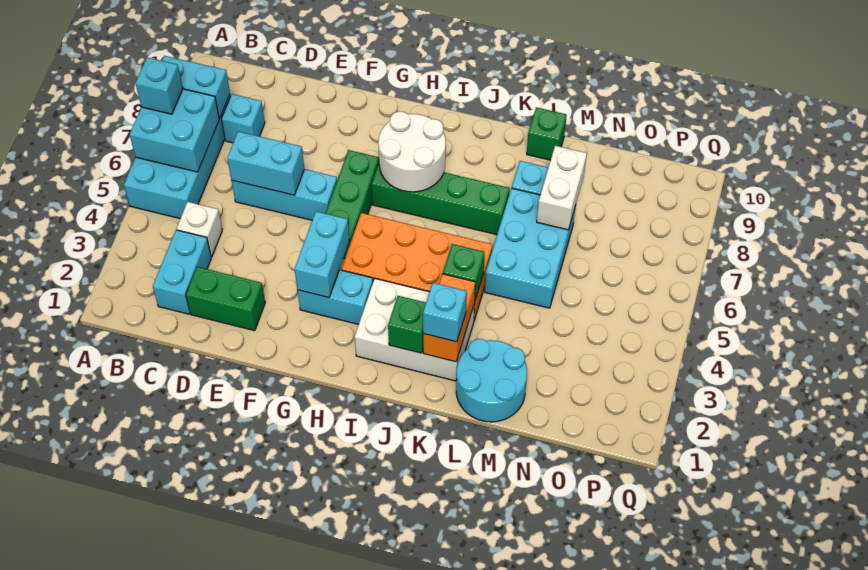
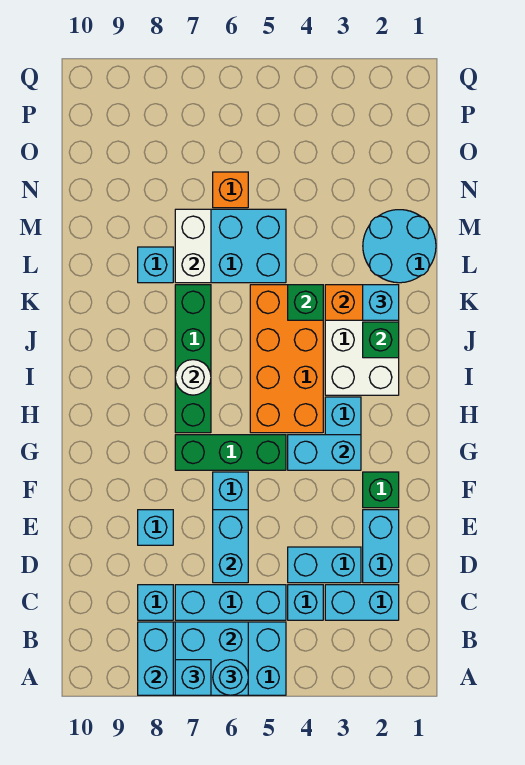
none -> cyan 1x1 round brick [213,660,248,695]
white 1x1 brick [176,202,222,257] -> cyan 1x1 brick [288,585,323,620]
none -> cyan 1x3 brick [175,585,286,620]
green 1x2 brick [186,267,265,331] -> cyan 1x2 brick [363,510,399,583]
none -> cyan 1x2 brick [288,547,361,583]
none -> cyan 1x1 brick [138,510,173,545]
white 2x2 round brick [378,112,446,192] -> white 1x1 round brick [175,360,211,395]
green 1x1 brick [527,107,567,160] -> green 1x1 brick moved to [363,472,399,508]
white 1x2 brick [537,146,587,230] -> white 1x2 brick turned to [175,209,211,283]
none -> orange 1x1 brick [213,172,248,208]

